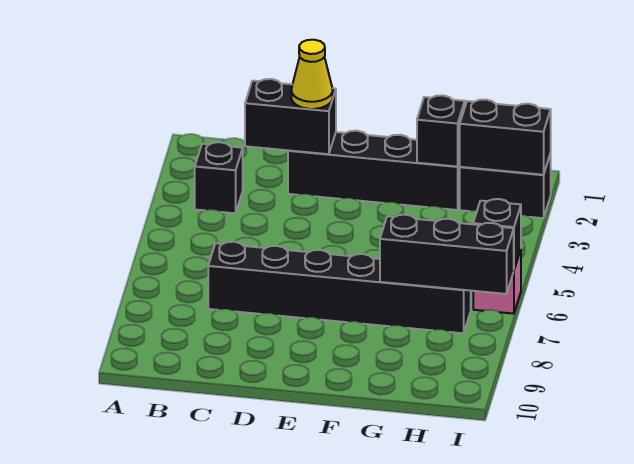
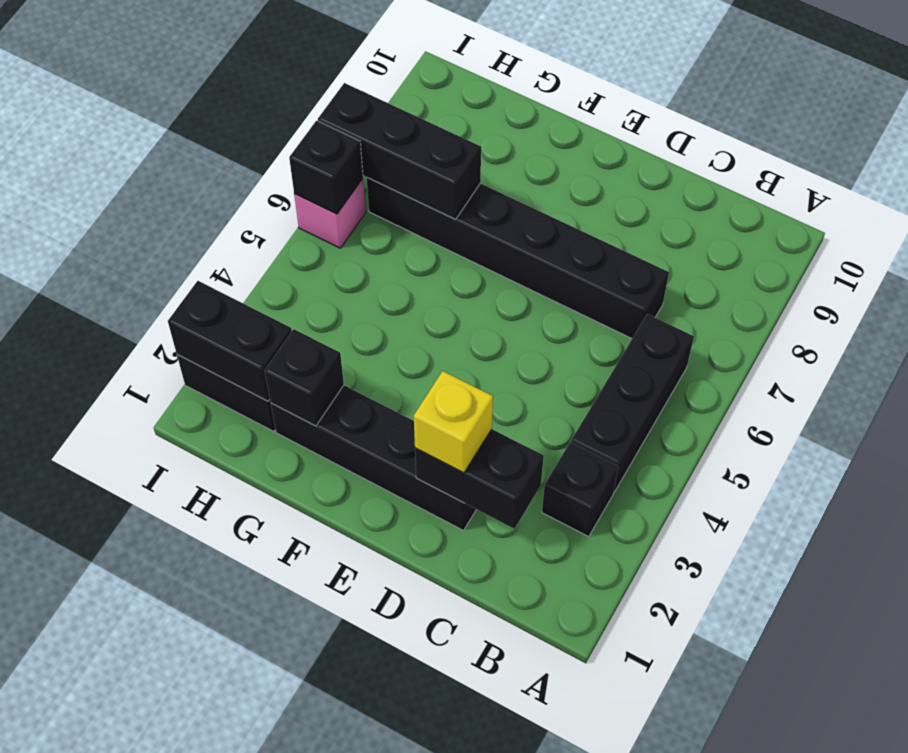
none -> black 1x3 brick [571,314,694,492]
yellow 1x1 cone [291,40,333,109] -> yellow 1x1 brick [414,371,493,473]

